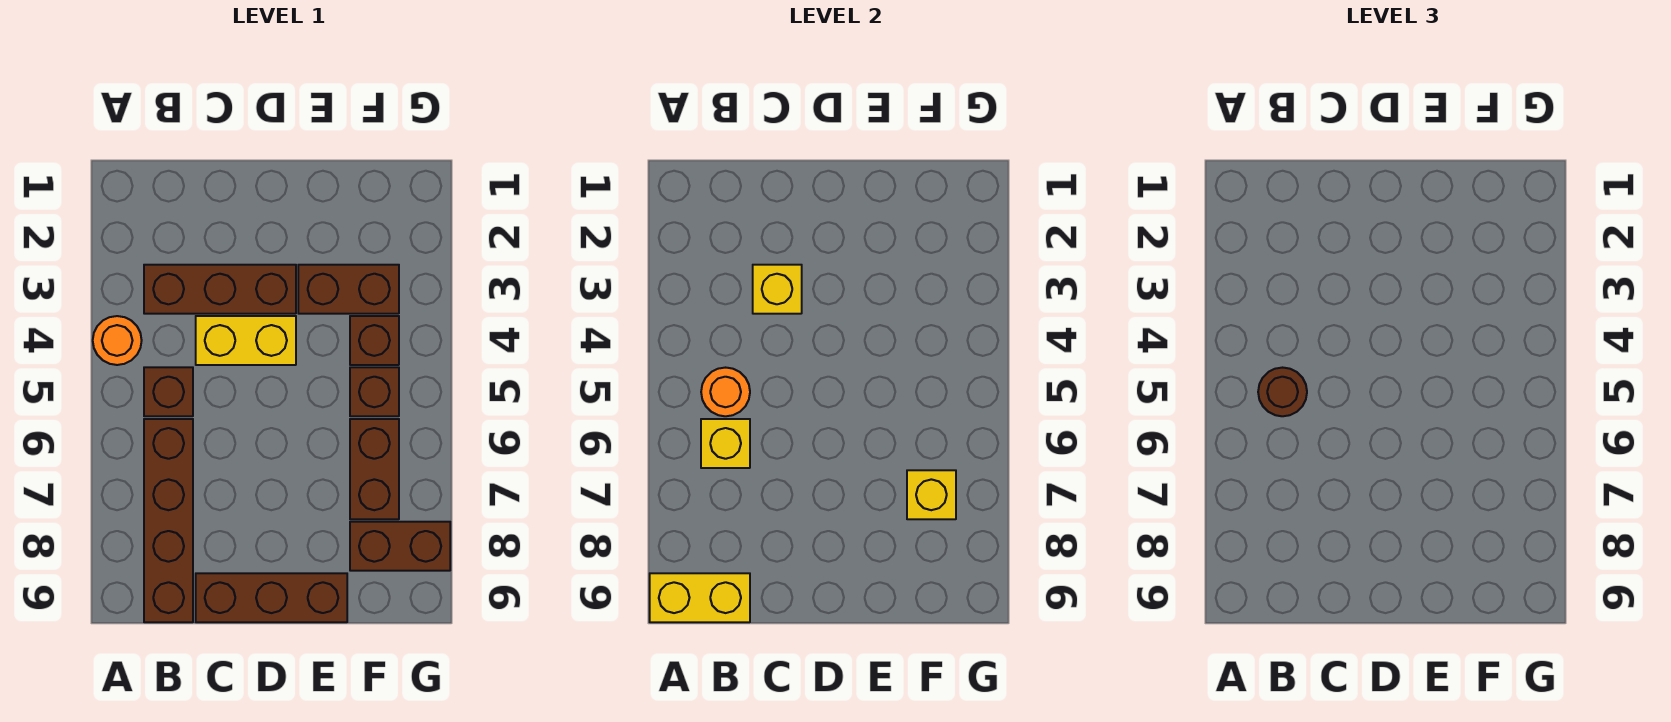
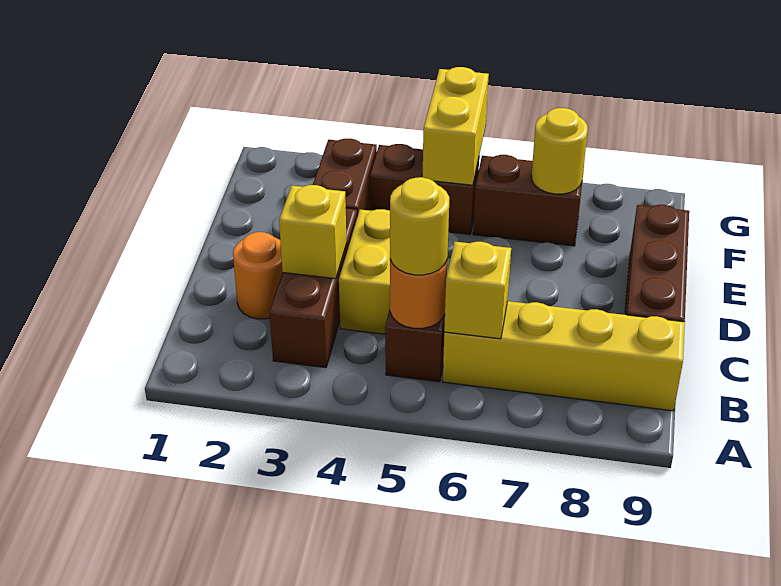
orange 1x1 round brick [93,316,142,365] -> orange 1x1 round brick moved to [233,232,283,319]
yellow 1x2 brick [650,573,750,622] -> yellow 1x2 brick moved to [423,67,489,185]
brown 1x1 round brick [1258,368,1307,416] -> yellow 1x1 round brick [390,177,449,275]
brown 1x4 brick [144,419,193,622] -> yellow 1x4 brick [443,301,685,411]
yellow 1x1 brick [907,470,956,519] -> yellow 1x1 round brick [531,108,588,194]
brown 1x2 brick [350,522,450,571] -> none

